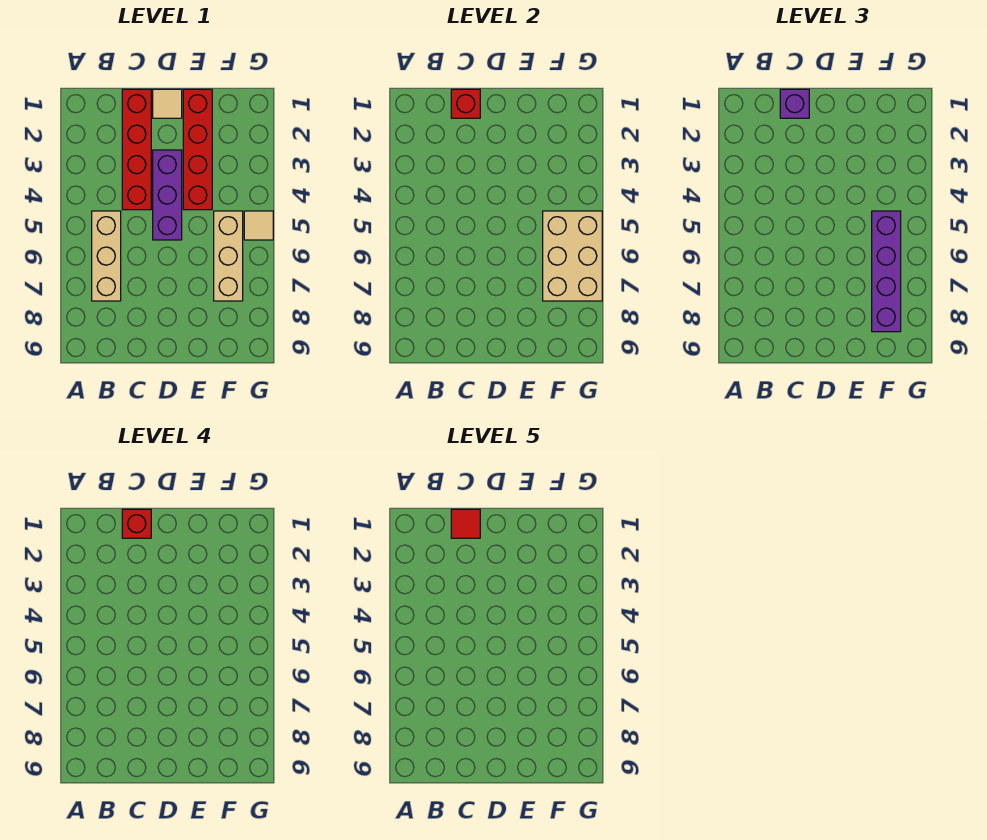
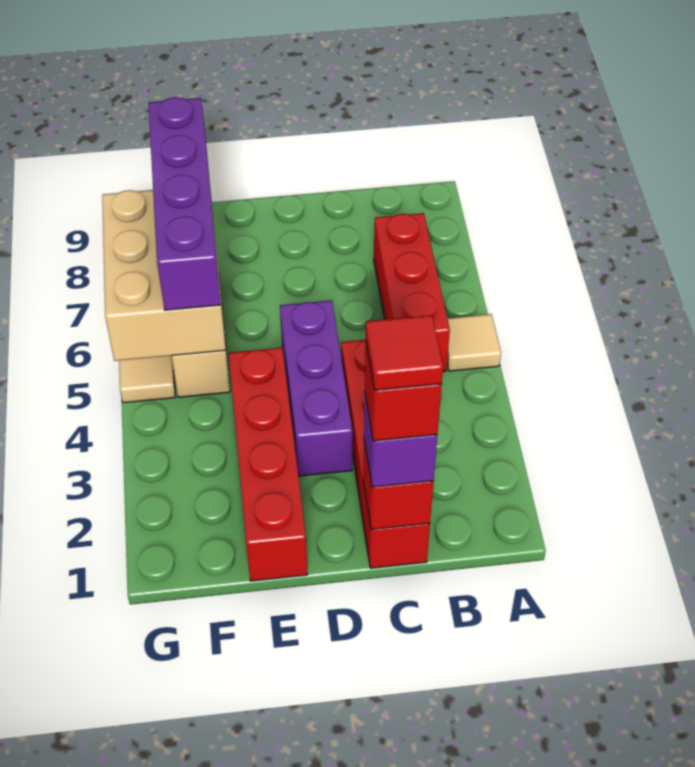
tan 1x3 brick [92,211,121,301] -> red 1x3 brick [374,213,450,372]
tan 1x1 tile [153,89,182,118] -> tan 1x1 tile moved to [447,314,501,371]

